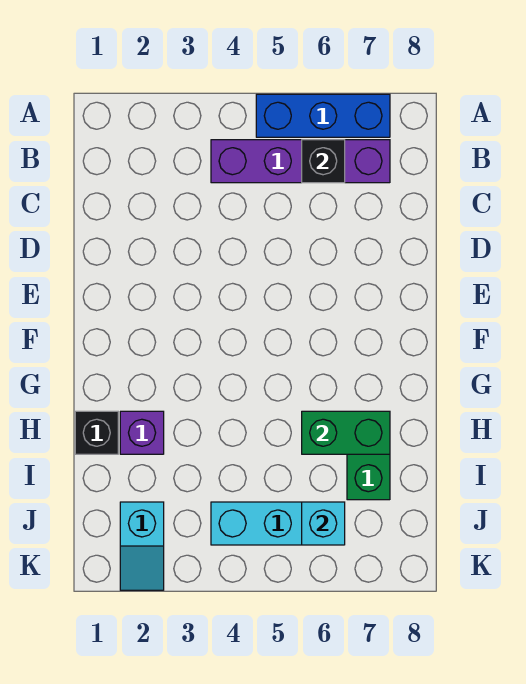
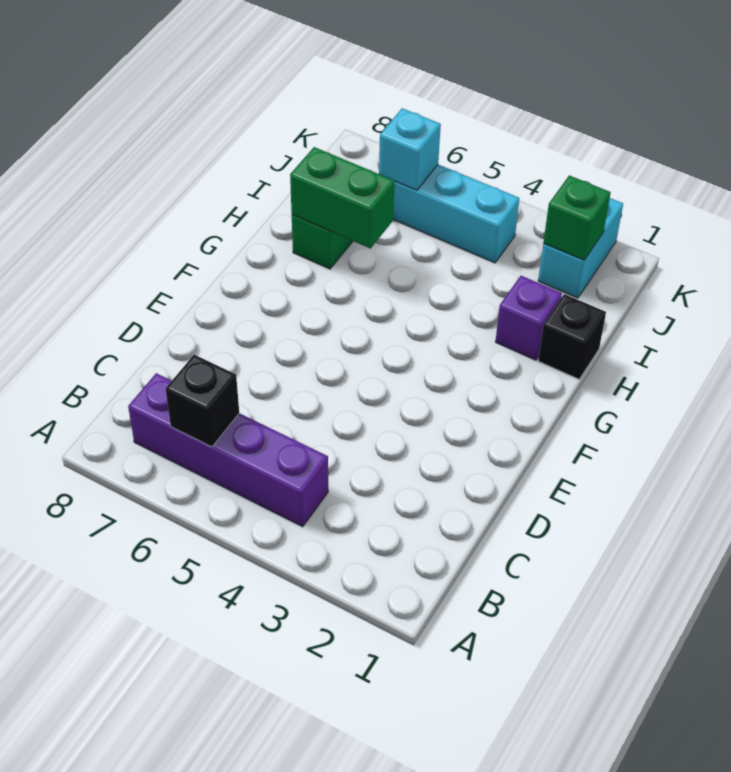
blue 1x3 brick [256,94,390,137] -> none
cyan 1x2 slope [120,502,164,590] -> cyan 1x2 brick [538,198,623,298]
none -> green 1x1 brick [543,175,611,260]

